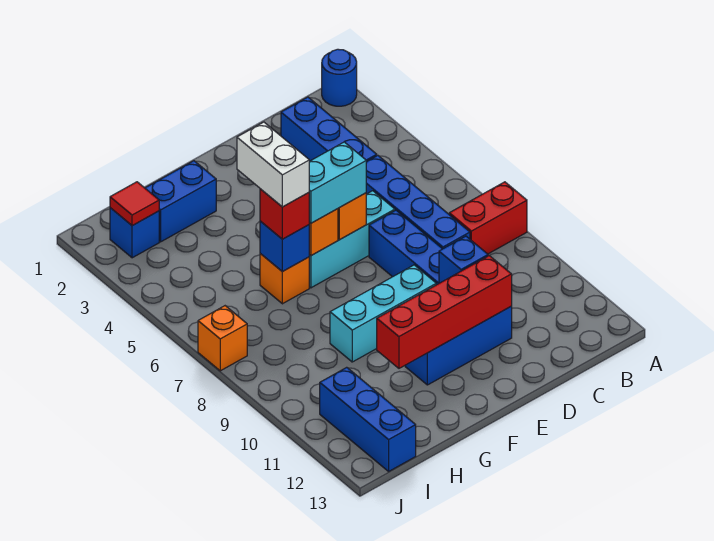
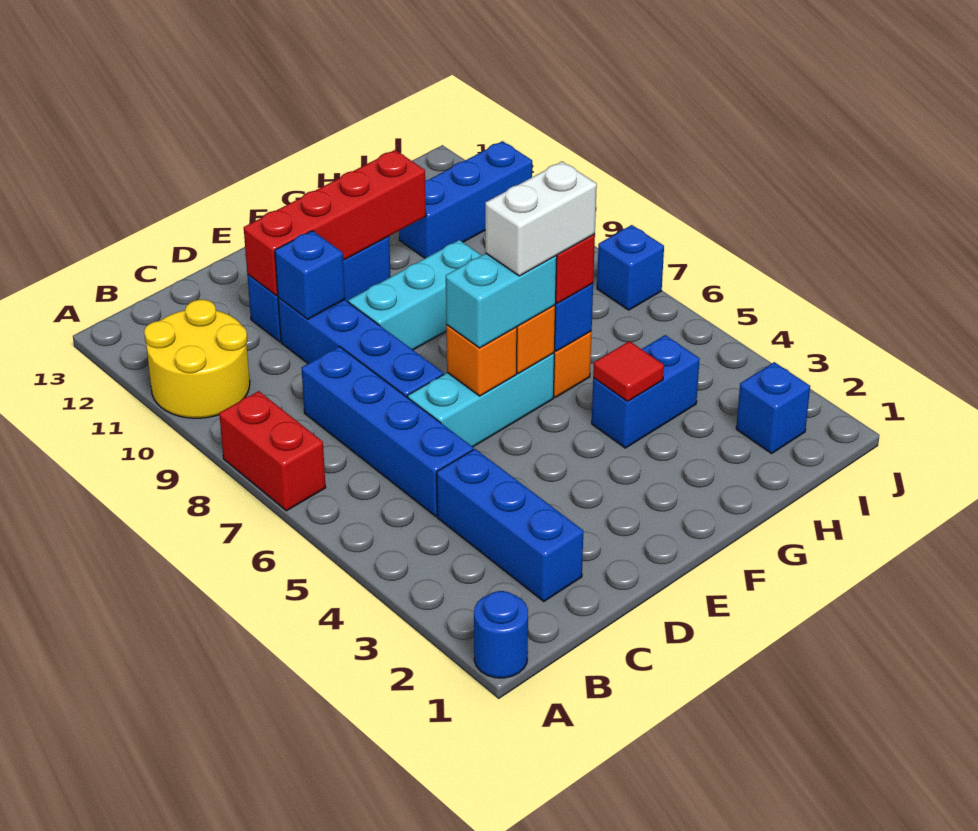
red 1x2 brick [449,182,527,254] -> red 1x2 brick turned to [219,391,326,511]
none -> yellow 2x2 round brick [144,300,250,418]
blue 1x2 brick [145,161,216,242] -> blue 1x2 brick moved to [592,335,700,448]
white 1x2 brick [237,122,309,207] -> white 1x2 brick turned to [485,162,597,276]
red 1x1 tile [110,182,159,226] -> red 1x1 tile moved to [593,341,664,401]
blue 1x3 brick [320,367,416,471] -> blue 1x3 brick turned to [399,141,532,258]
orange 1x1 brick [198,306,247,371] -> blue 1x1 brick [597,225,664,310]

